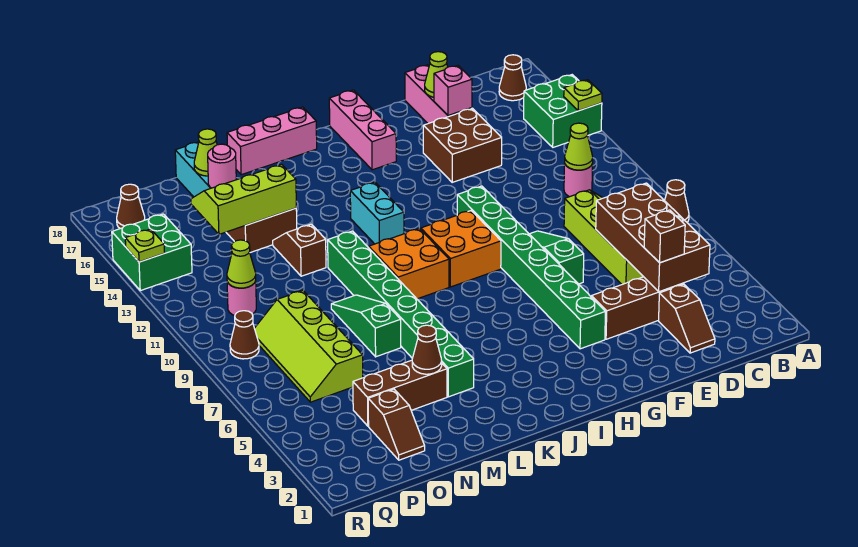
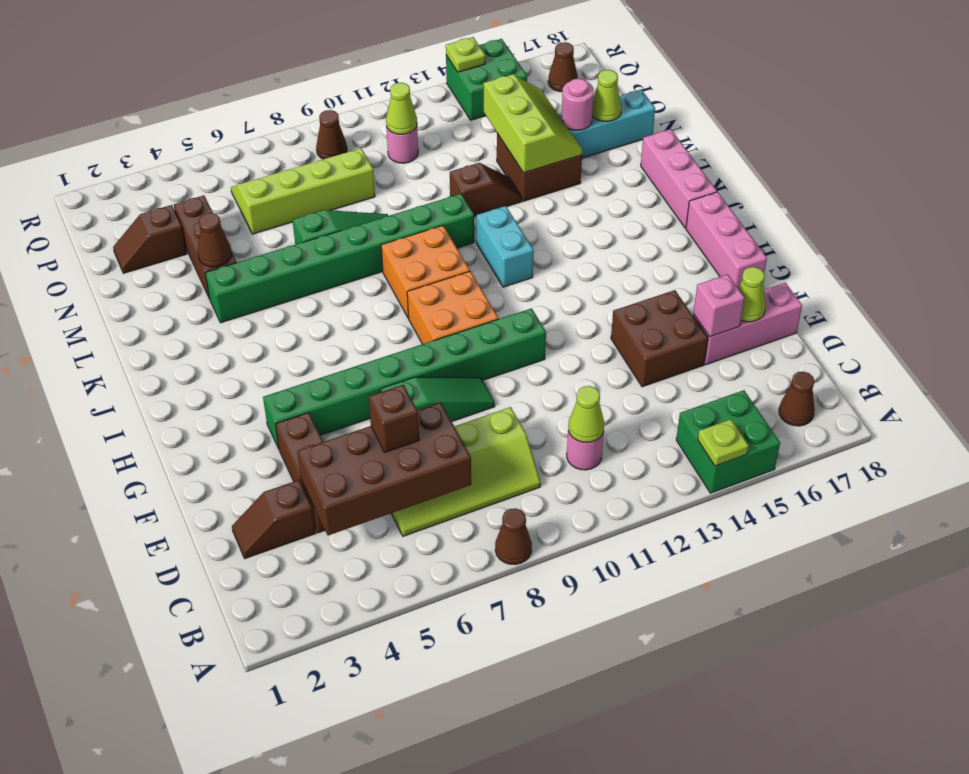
brown 1x1 brick [644,210,685,263] -> brown 1x1 brick moved to [369,385,419,452]
pink 1x3 brick [329,90,396,170] -> pink 1x3 brick turned to [686,192,767,288]
cyan 1x2 brick [350,182,404,244] -> cyan 1x2 brick turned to [476,206,534,287]

